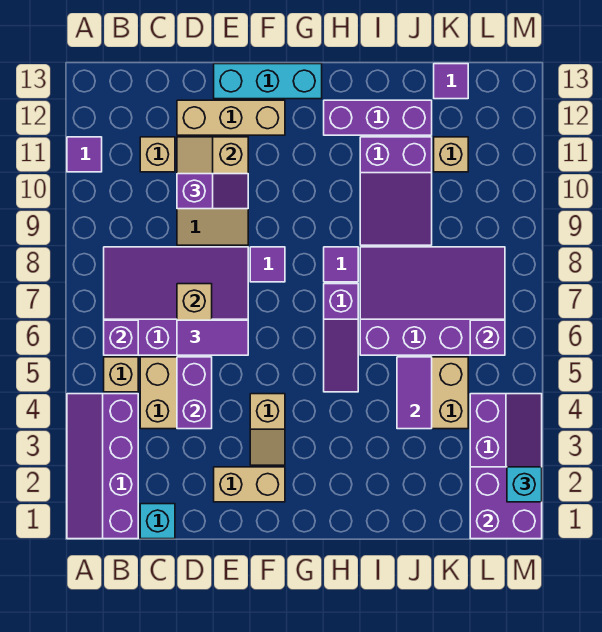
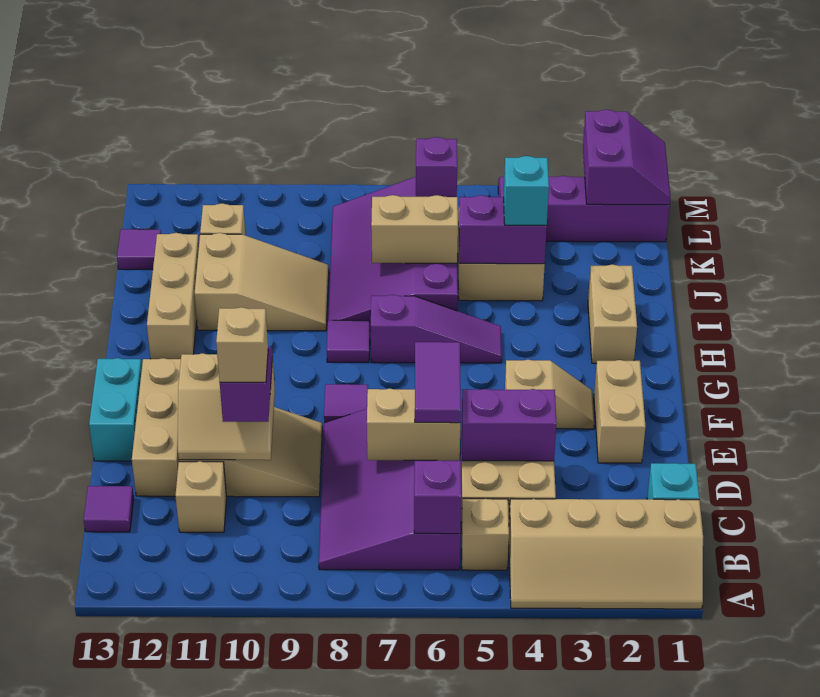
purple 2x4 slope [67,394,138,539] -> tan 2x4 slope [509,499,703,609]
purple 1x1 tile [67,137,102,172] -> purple 1x1 tile moved to [84,486,134,532]
none -> tan 1x1 brick [216,307,268,382]
cyan 1x3 brick [214,64,322,99] -> cyan 1x2 brick [89,358,142,461]
none -> tan 1x2 brick [588,264,637,363]
purple 1x3 brick [324,100,432,135] -> tan 1x3 brick [147,233,199,359]
purple 2x3 slope [360,137,432,245] -> tan 2x3 slope [195,233,329,331]
purple 1x2 tile [397,357,432,429] -> purple 1x2 brick [459,195,547,264]
none -> tan 1x2 brick [371,195,458,263]
purple 2x2 brick [470,467,542,539] -> purple 2x2 slope [583,110,670,205]
cyan 1x1 brick [507,467,542,502] -> cyan 1x1 brick moved to [504,156,549,225]

